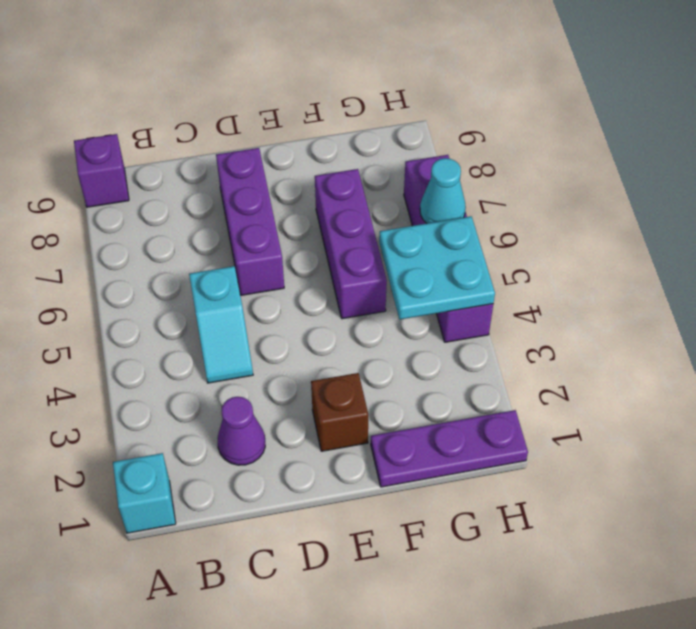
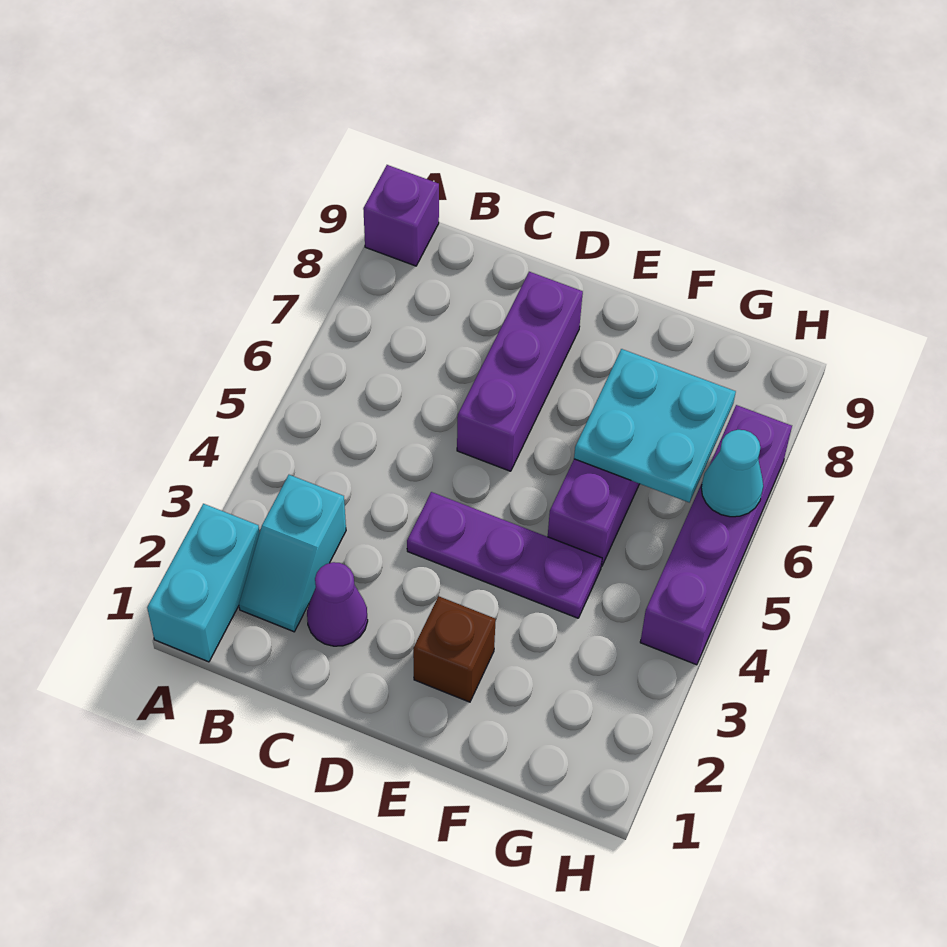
cyan 1x1 brick [113,453,176,533] -> cyan 1x2 brick [147,504,260,662]
cyan 1x2 slope [189,266,253,383] -> cyan 1x2 slope moved to [239,475,346,632]
purple 1x3 plate [371,410,528,487] -> purple 1x3 plate moved to [407,492,602,618]
cyan 2x2 plate [379,216,495,319] -> cyan 2x2 plate moved to [574,349,736,503]

